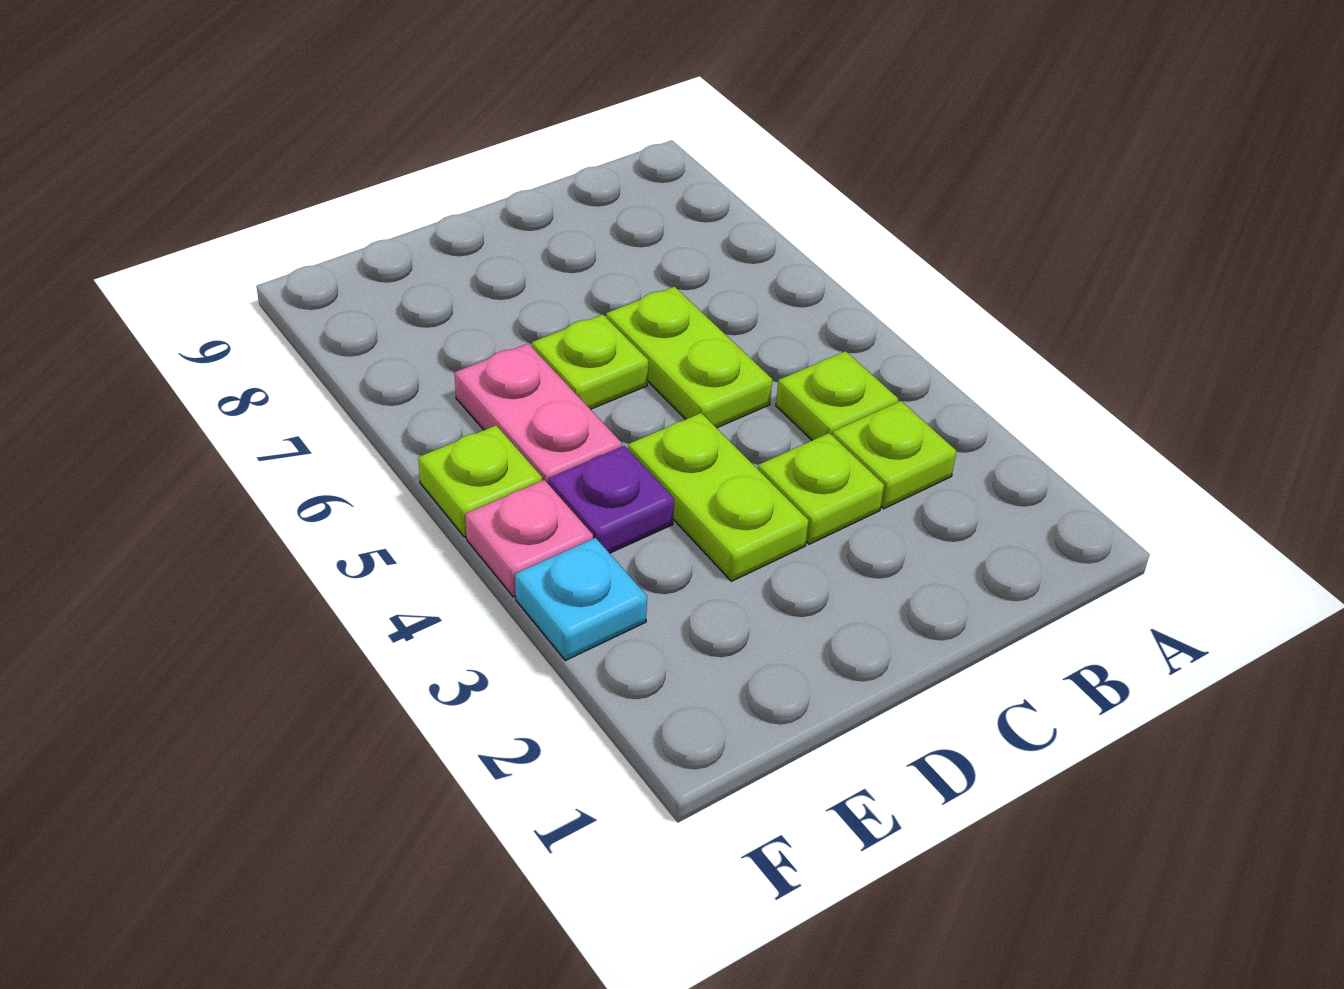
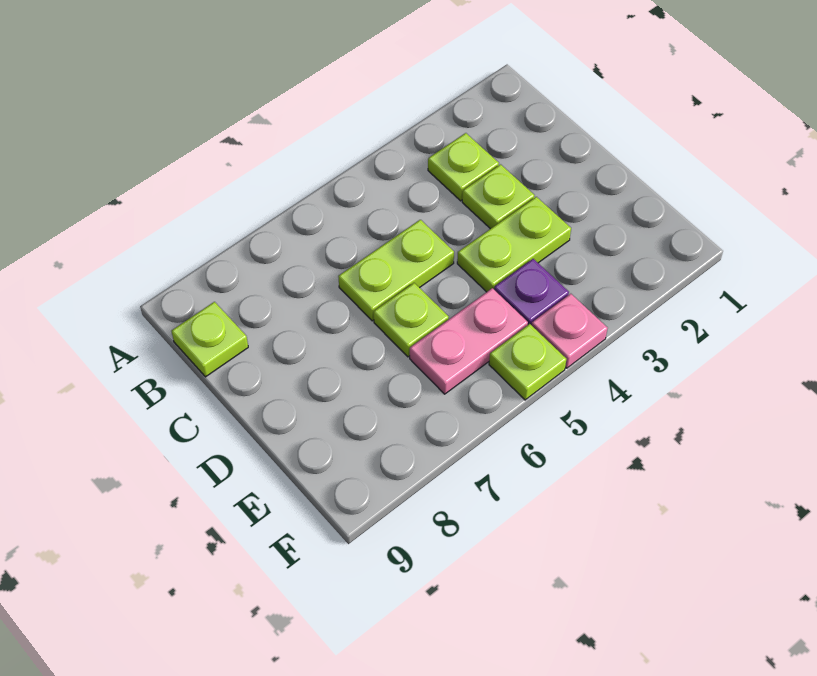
lime 1x1 plate [776,351,898,440] -> lime 1x1 plate moved to [171,302,248,377]
cyan 1x1 plate [515,538,647,661] -> none

